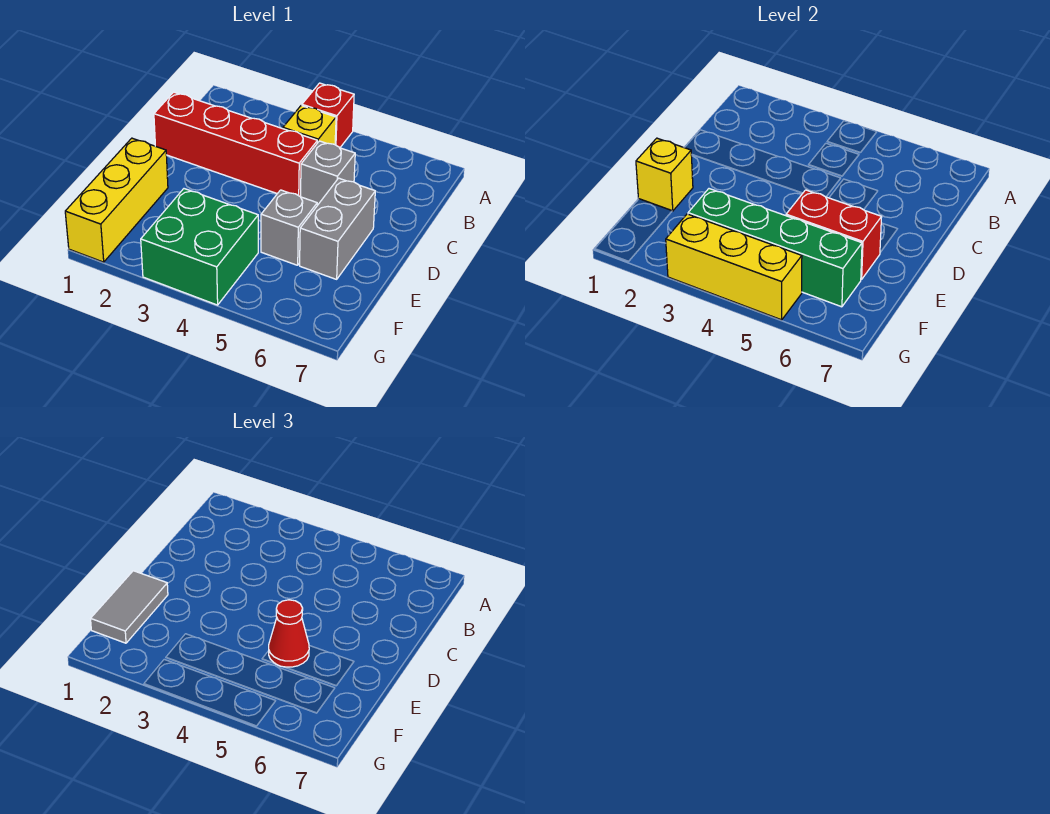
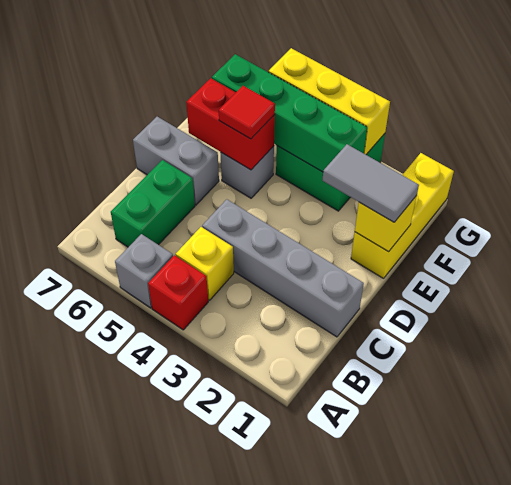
none -> green 1x2 brick [111,160,195,247]
red 1x4 brick [154,92,317,197] -> grey 1x4 brick [202,199,364,337]
grey 1x1 brick [301,141,355,205] -> grey 1x1 brick moved to [115,234,173,308]
grey 1x2 brick [300,178,375,279] -> grey 1x2 brick turned to [133,117,219,205]
grey 1x2 tile [91,571,168,643] -> grey 1x2 tile turned to [322,144,419,222]
red 1x1 cone [269,600,309,667] -> red 1x1 tile [219,86,275,139]

